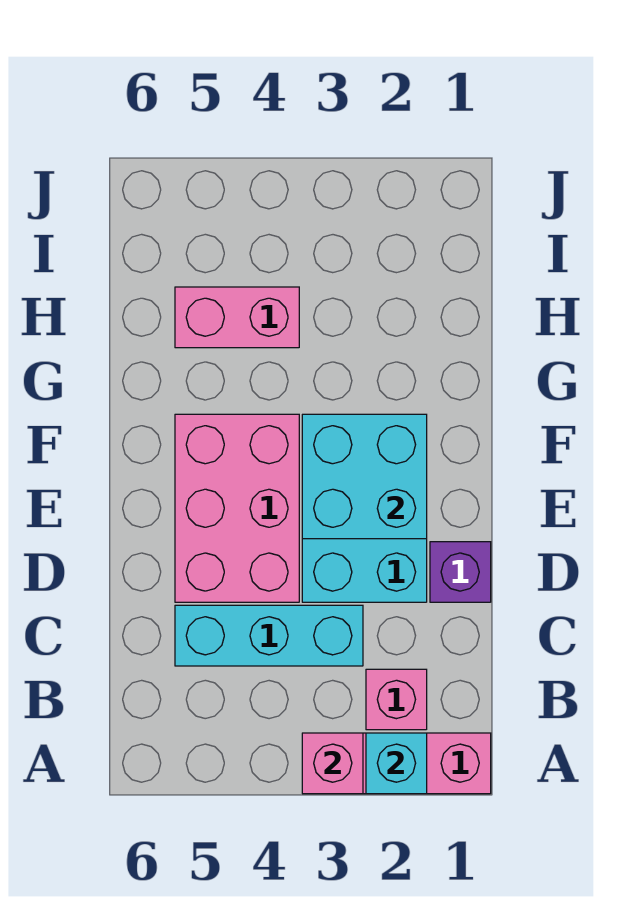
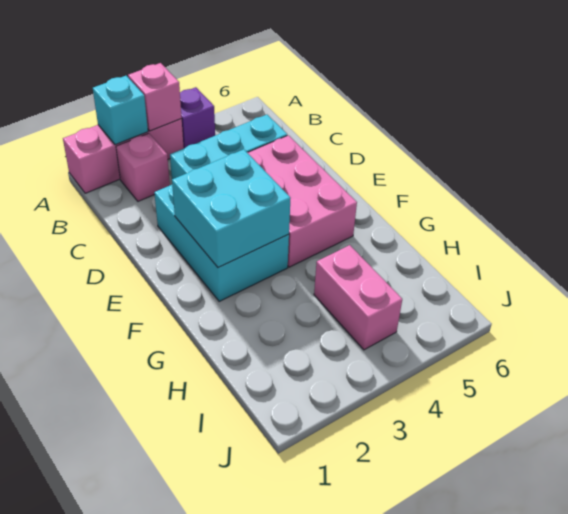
purple 1x1 brick [430,542,491,602] -> purple 1x1 brick moved to [180,87,215,148]
pink 1x2 brick [175,287,299,348] -> pink 1x2 brick turned to [314,245,402,350]

